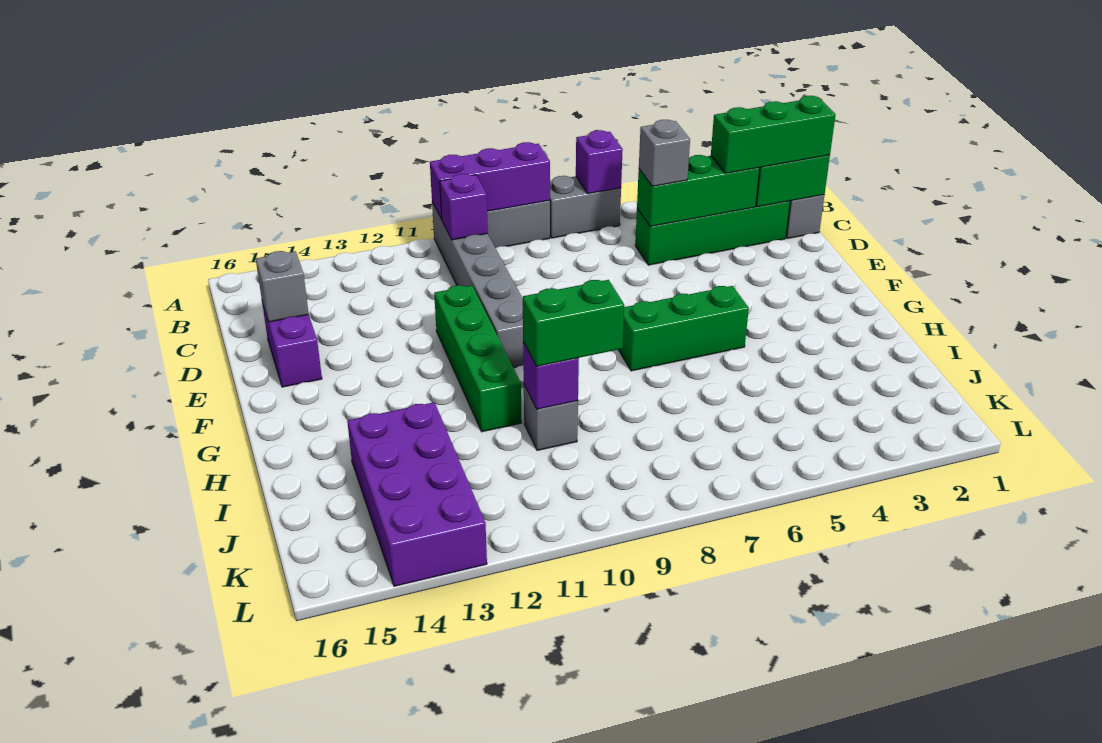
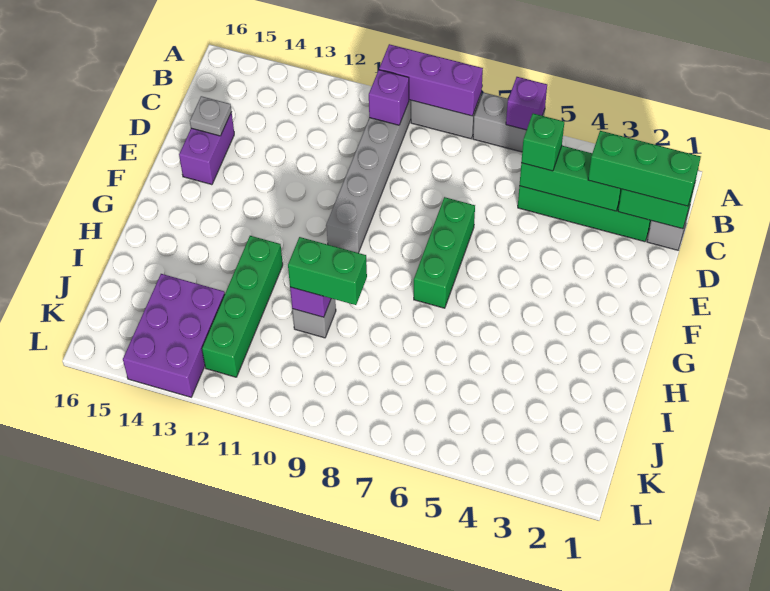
grey 1x1 brick [639,120,690,186] -> green 1x1 brick [521,114,564,171]
grey 1x1 brick [256,251,309,322] -> grey 1x1 plate [190,96,232,136]
green 1x4 brick [434,285,522,432] -> green 1x4 brick moved to [202,236,283,377]
green 1x3 brick [619,286,749,371] -> green 1x3 brick turned to [414,197,475,308]
purple 2x4 brick [347,402,487,586] -> purple 2x3 brick [123,274,225,397]

